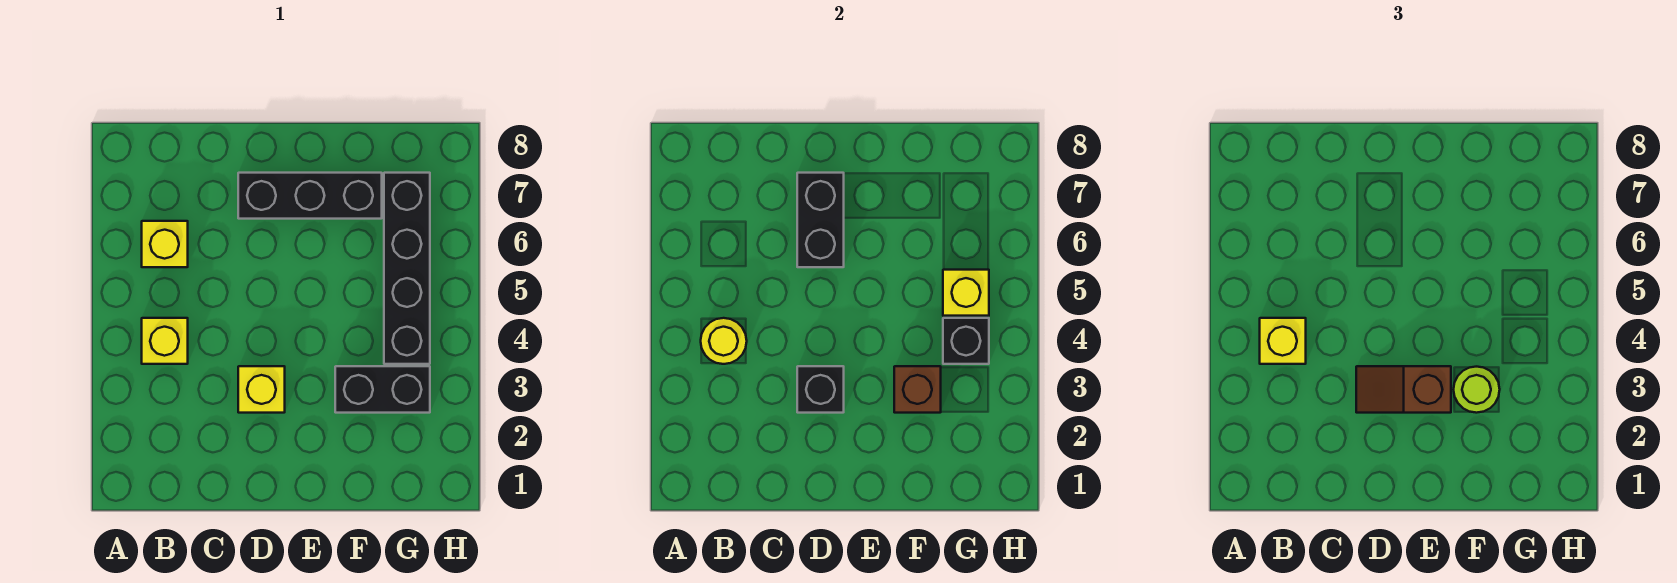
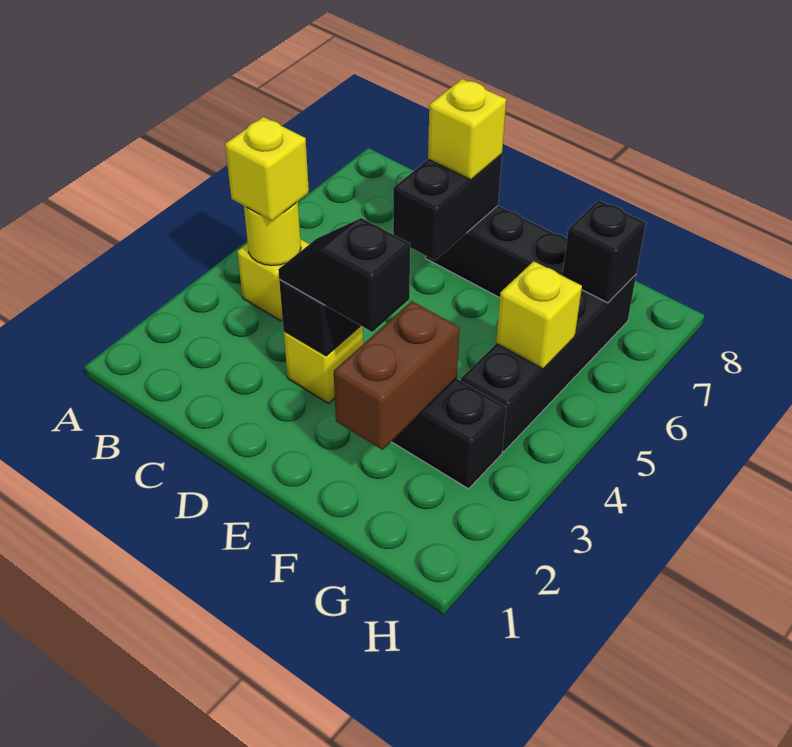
yellow 1x1 brick [142,221,188,267] -> yellow 1x1 brick moved to [428,79,506,180]
brown 1x2 slope [1356,366,1451,413] -> black 1x2 slope [278,218,410,332]
brown 1x1 brick [894,366,941,413] -> brown 1x2 brick [334,301,459,450]
lime 1x1 round brick [1454,367,1500,413] -> none
black 1x1 brick [943,318,989,364] -> black 1x1 brick moved to [562,200,646,303]

